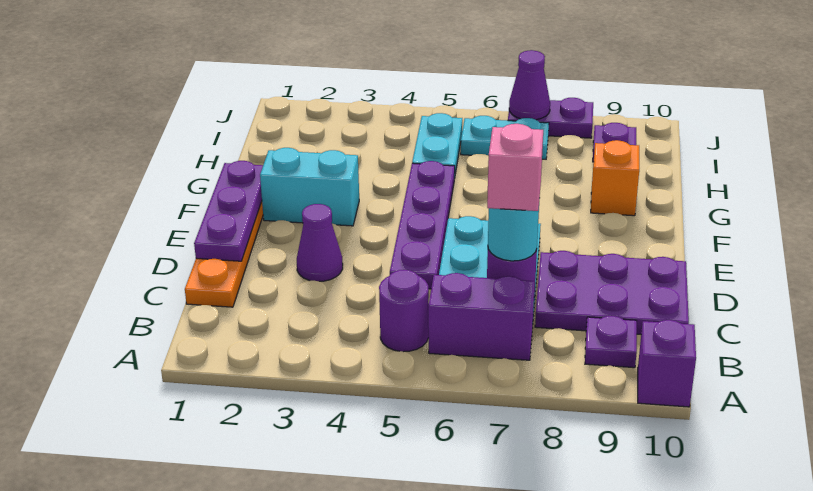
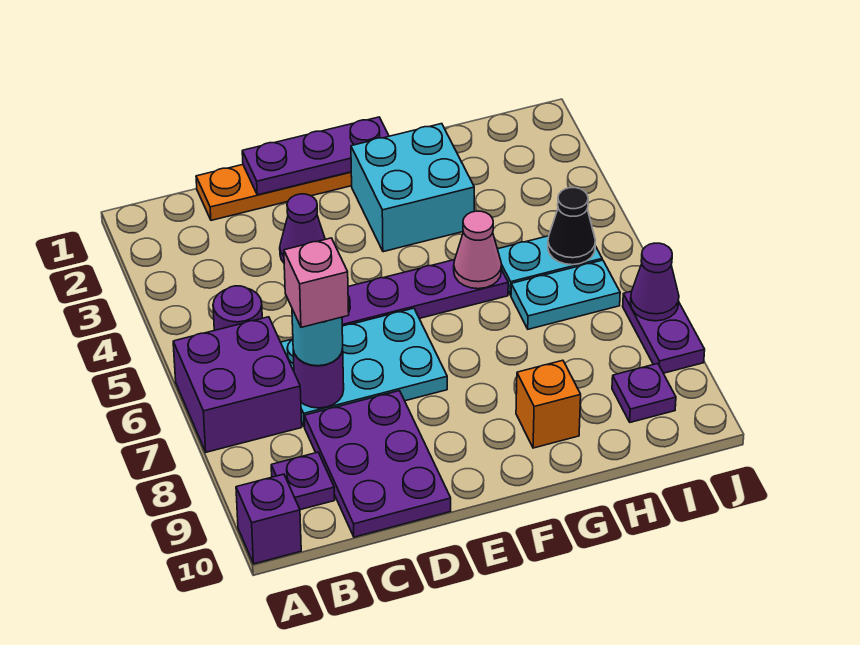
purple 1x2 brick [428,273,535,360] -> purple 2x2 brick [173,317,302,452]
cyan 1x2 brick [260,148,359,226] -> cyan 2x2 brick [351,124,474,252]
none -> pink 1x1 cone [454,211,502,289]
none -> black 1x1 cone [548,188,595,265]
cyan 1x2 plate [461,116,549,159] -> cyan 1x2 plate turned to [511,260,620,329]

